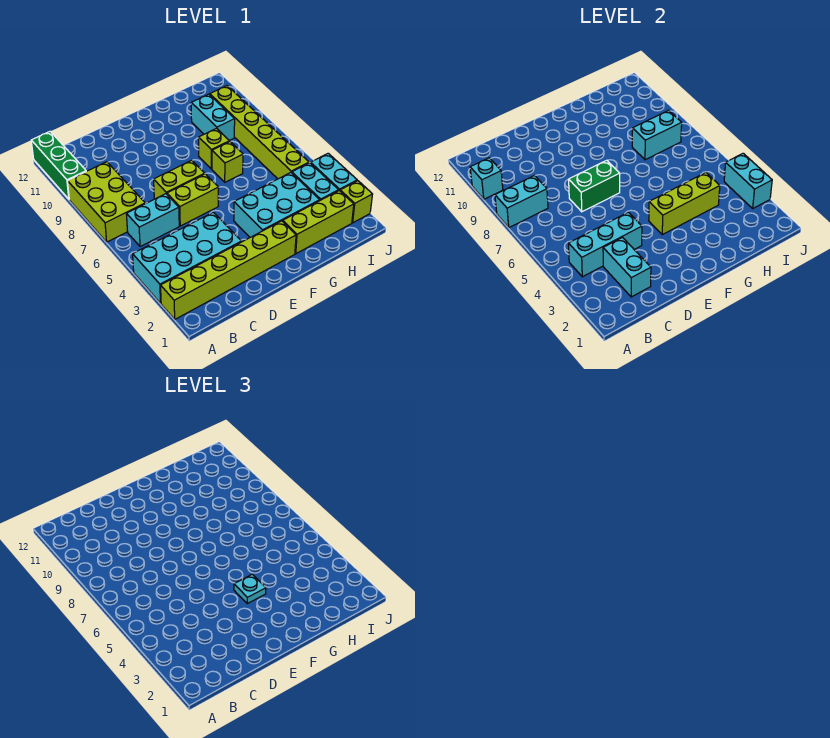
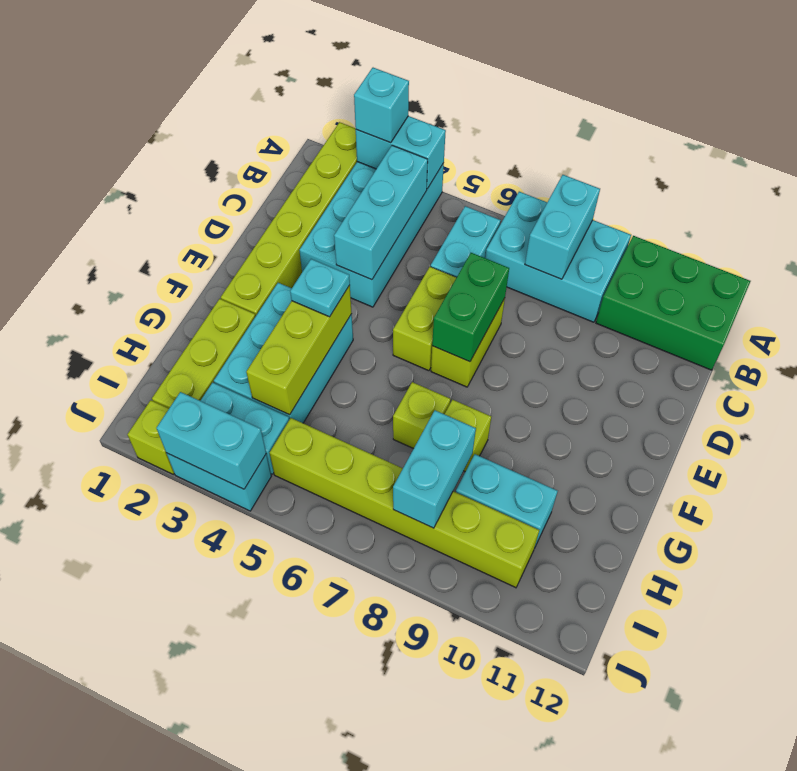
lime 2x3 brick [68,162,145,242] -> cyan 2x3 brick [485,192,631,322]
green 1x3 brick [31,131,86,199] -> green 2x3 brick [596,236,751,370]
cyan 1x1 brick [470,158,503,199] -> cyan 1x1 brick moved to [354,68,409,143]
cyan 1x2 brick [603,238,651,297] -> cyan 1x2 brick moved to [356,116,446,189]

